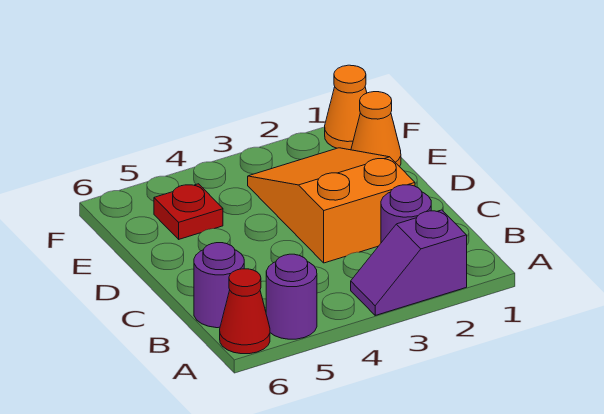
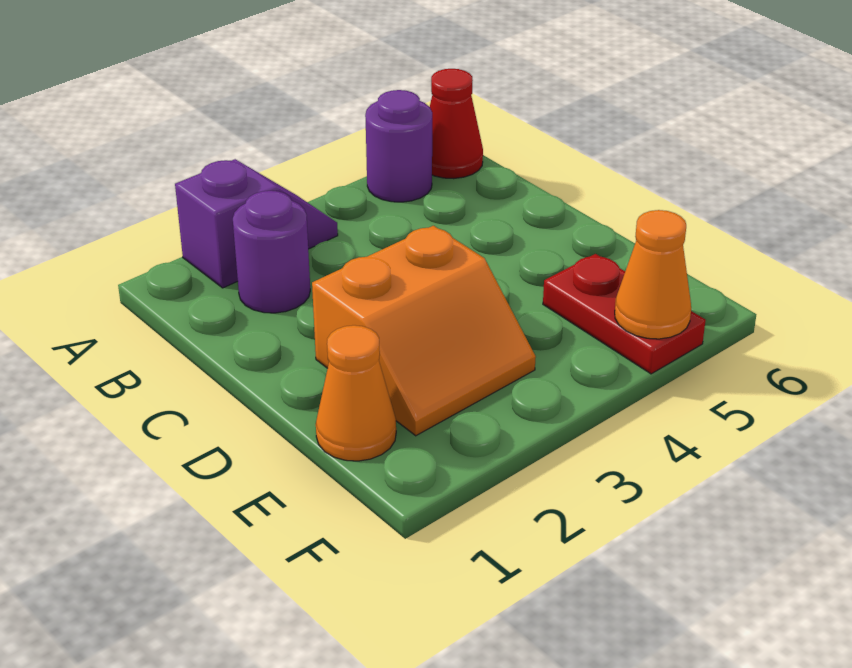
purple 1x1 round brick [194,243,244,328] -> none
orange 2x3 slope [248,148,415,263] -> orange 2x2 slope [312,226,536,436]
red 1x1 plate [154,184,223,239] -> red 1x2 plate [543,254,706,374]
orange 1x1 cone [325,65,367,150] -> orange 1x1 cone moved to [615,210,691,339]

